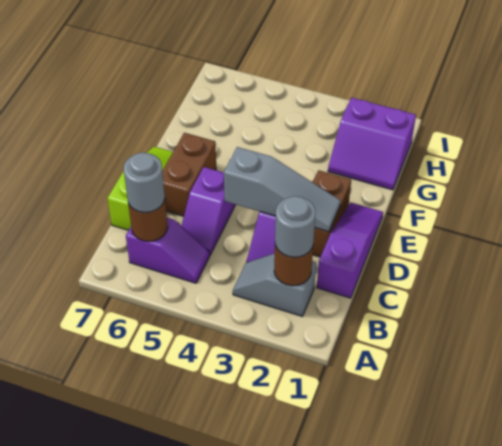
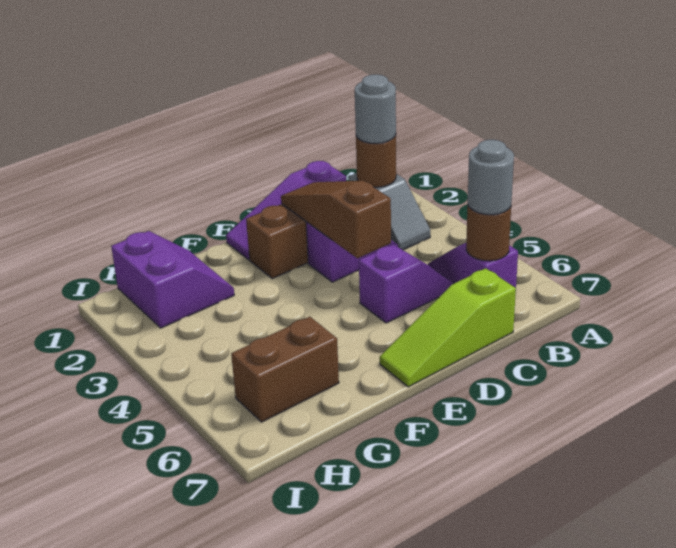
grey 1x3 slope [224,147,341,232] -> brown 1x3 slope [281,181,391,258]
brown 1x2 brick [162,133,216,216] -> brown 1x2 brick moved to [231,317,339,422]

